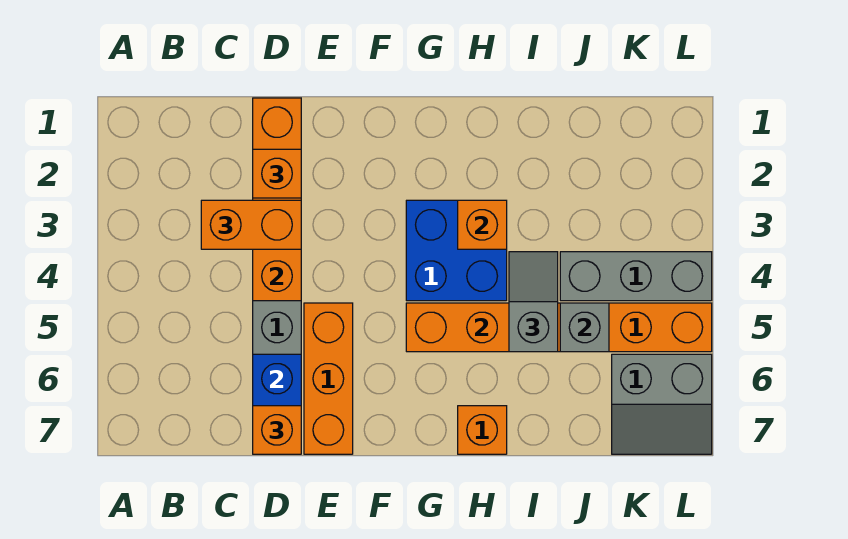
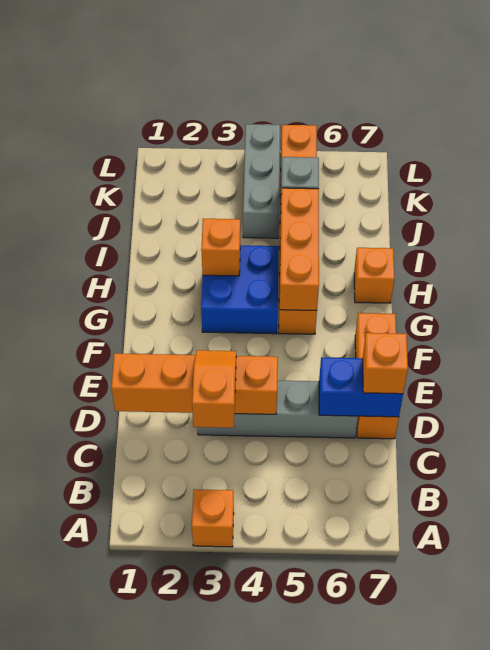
orange 1x2 brick [201,200,301,249] -> orange 1x2 slope [192,350,236,428]
orange 1x1 brick [253,149,301,198] -> orange 1x1 brick moved to [192,489,234,547]
orange 1x3 brick [304,303,353,454] -> orange 1x3 brick turned to [355,313,399,439]
grey 1x2 slope [509,252,558,352] -> none
grey 2x2 slope [612,354,712,454] -> none

